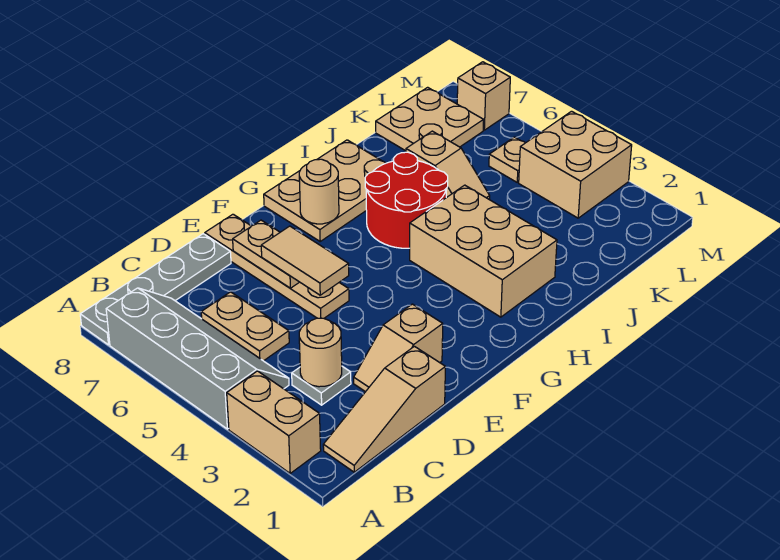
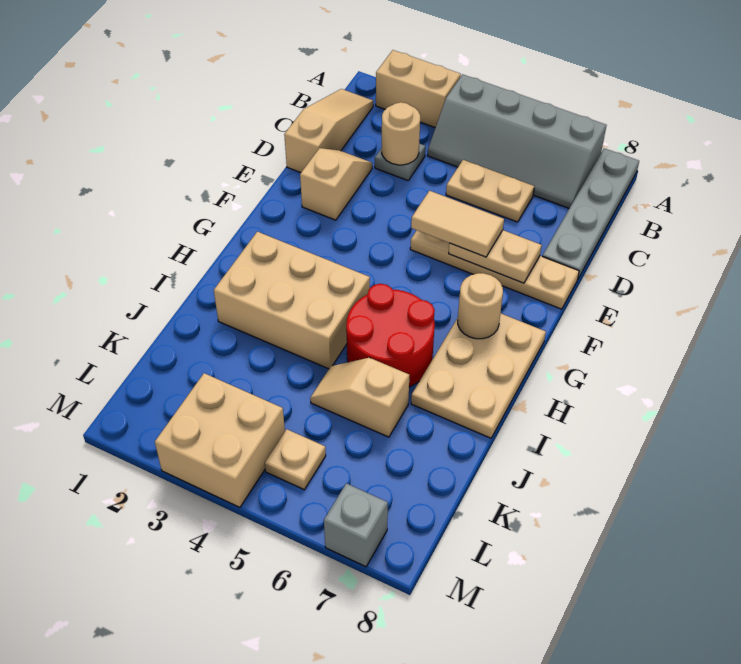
tan 2x2 plate [376,87,484,151] -> none
tan 1x1 brick [457,62,510,130] -> grey 1x1 brick [324,483,388,567]

